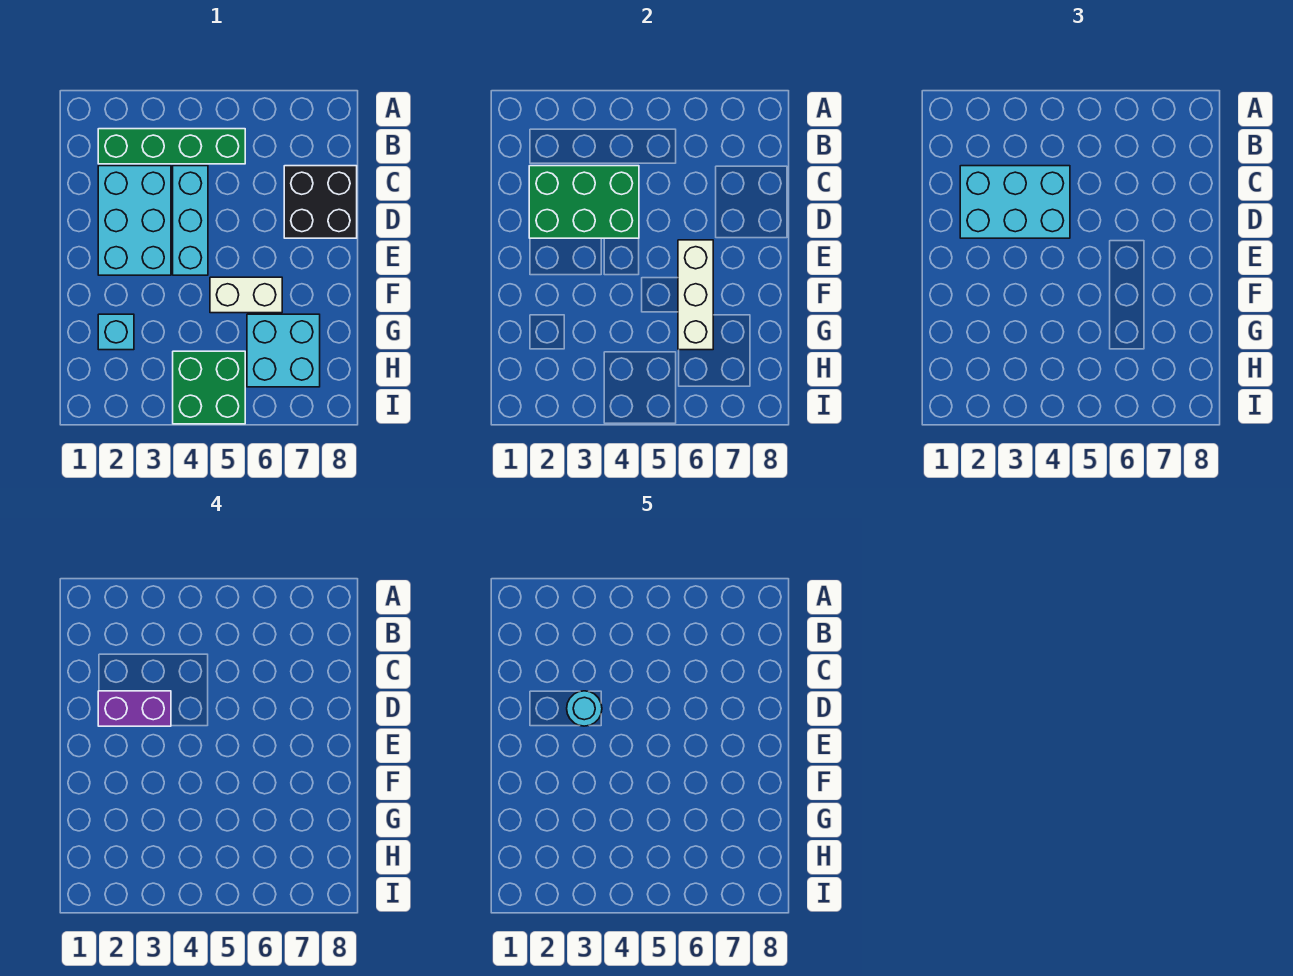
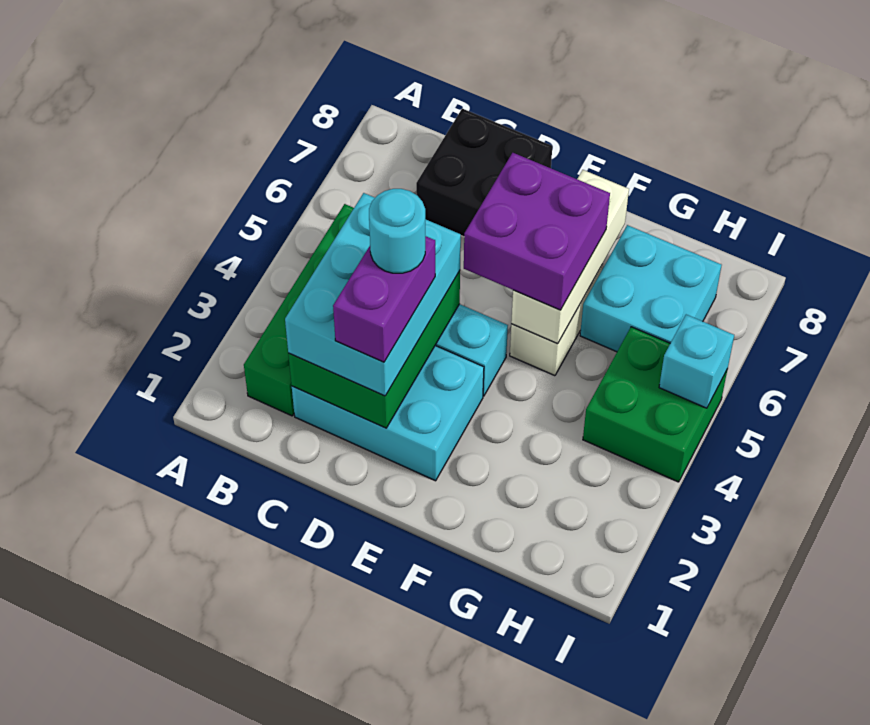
none -> purple 2x2 brick [464,153,610,310]
white 1x3 brick [678,240,713,350] -> white 1x3 brick turned to [511,170,629,344]
cyan 1x1 brick [98,314,134,350] -> cyan 1x1 brick moved to [659,315,734,408]

